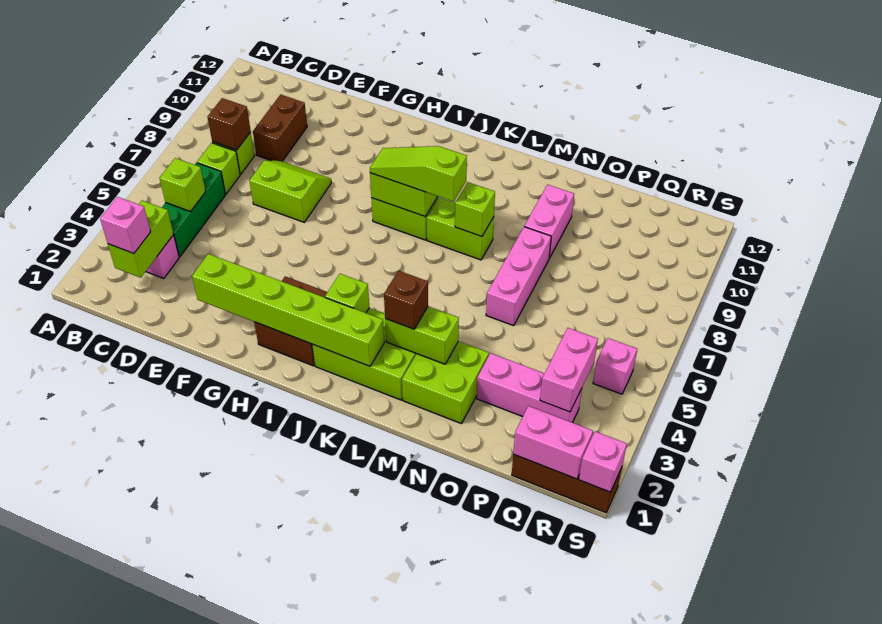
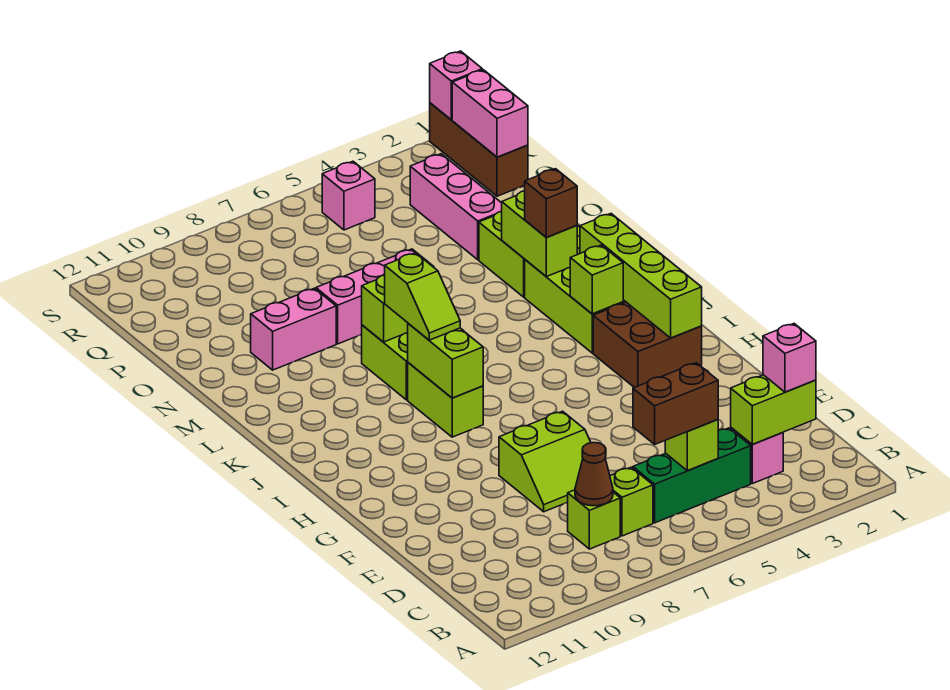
brown 1x1 brick [208,98,251,150] -> brown 1x1 cone [575,443,613,506]
brown 1x2 brick [253,95,307,161] -> brown 1x2 brick moved to [633,363,718,444]
lime 2x2 slope [249,161,331,222] -> lime 2x2 slope turned to [499,411,591,512]
lime 1x6 brick [192,254,384,366] -> lime 1x4 brick [580,214,702,338]
lime 1x3 slope [370,146,467,202] -> lime 1x2 slope [385,253,460,340]
pink 1x2 brick [540,328,598,412] -> none

